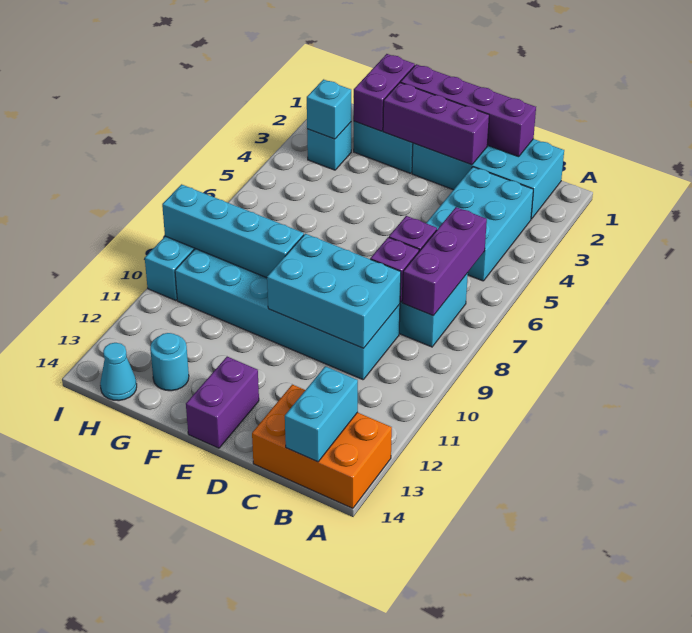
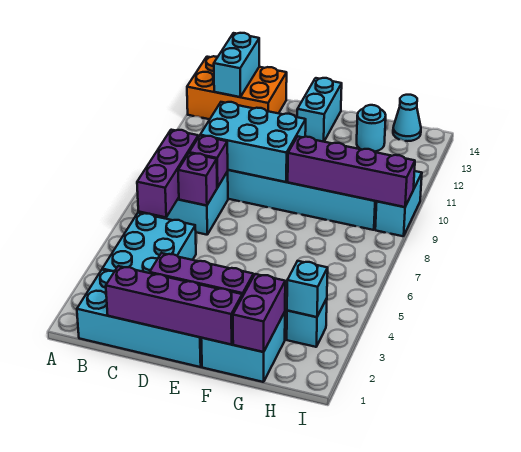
purple 1x2 brick [186,357,259,448] -> cyan 1x2 brick [297,78,342,142]
cyan 1x4 brick [162,184,304,278] -> purple 1x4 brick [288,136,415,207]

